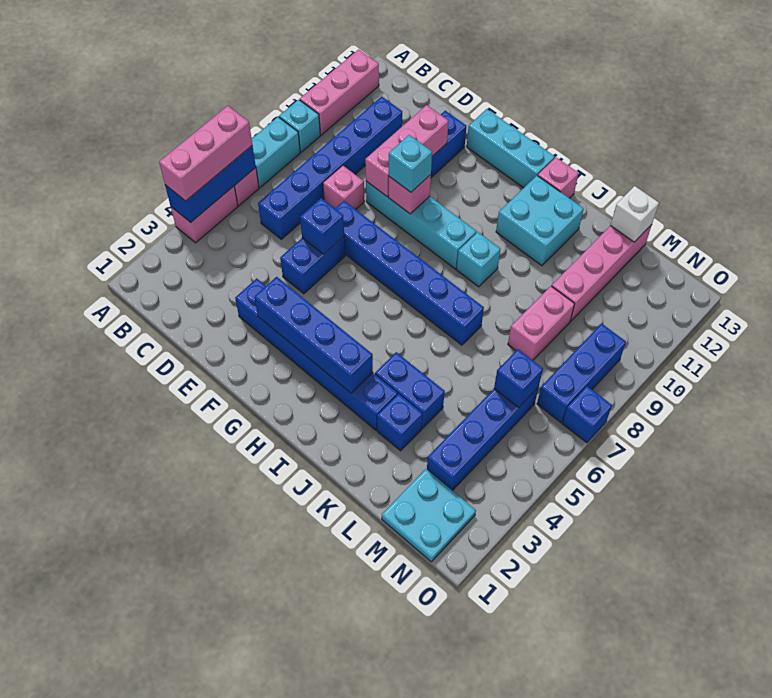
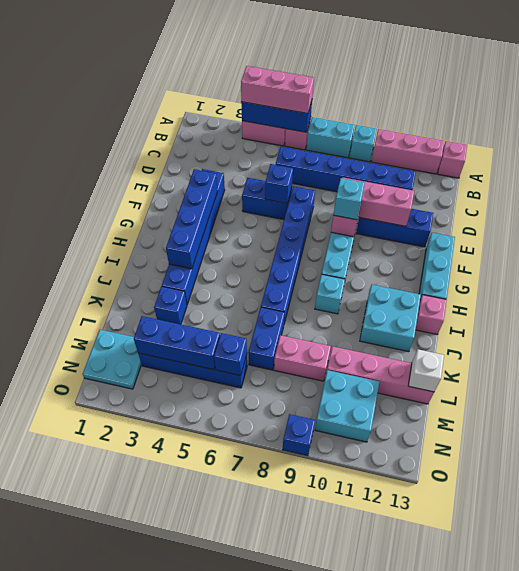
pink 1x1 brick [323,165,364,209] -> pink 1x1 brick moved to [438,141,467,178]
blue 1x2 brick [375,352,445,428] -> blue 1x2 brick moved to [248,307,285,370]
none -> cyan 2x2 brick [315,370,379,442]
blue 1x3 brick [537,323,626,422] -> blue 1x3 brick moved to [134,316,220,370]
blue 1x1 brick [562,386,612,443] -> blue 1x1 brick moved to [283,414,315,456]

